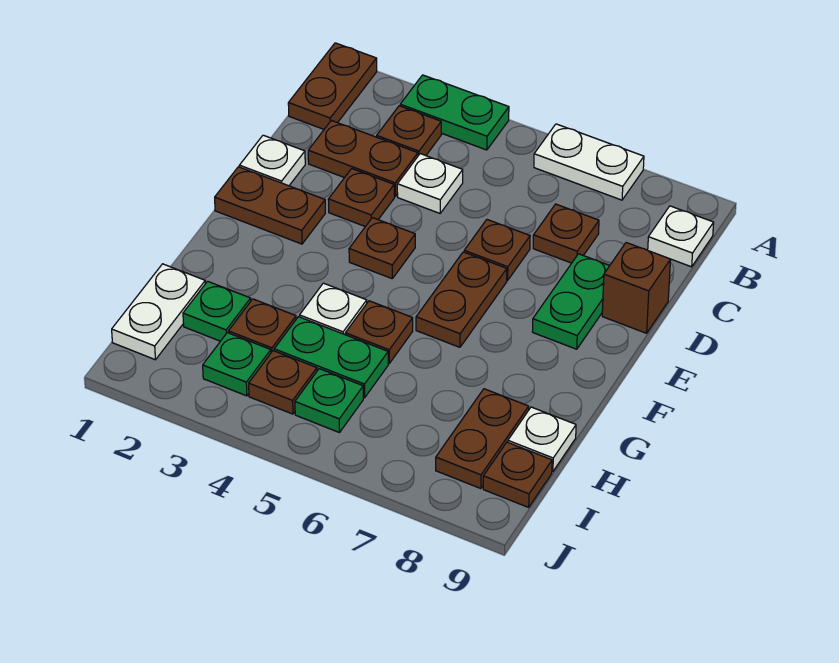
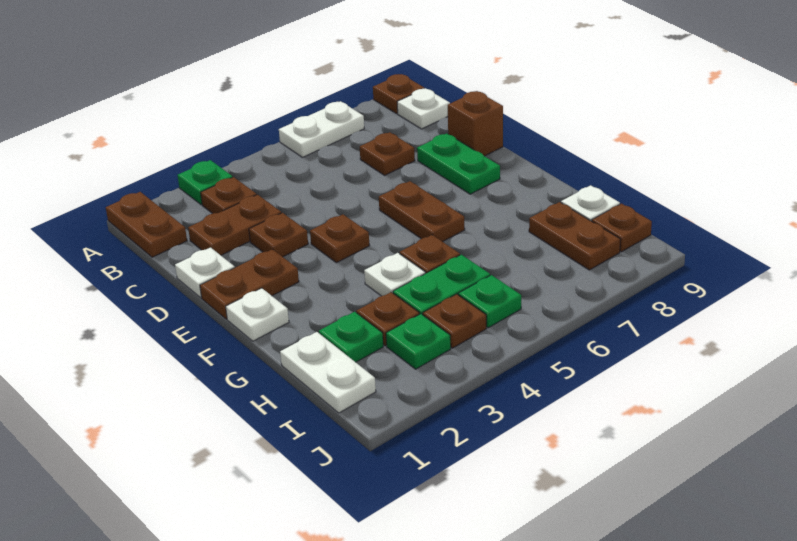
green 1x2 plate [400,75,509,150] -> green 1x1 plate [178,160,233,205]
white 1x1 plate [397,154,463,213] -> white 1x1 plate moved to [226,288,289,341]
brown 1x1 plate [464,220,530,281] -> brown 1x1 plate moved to [373,74,425,114]

